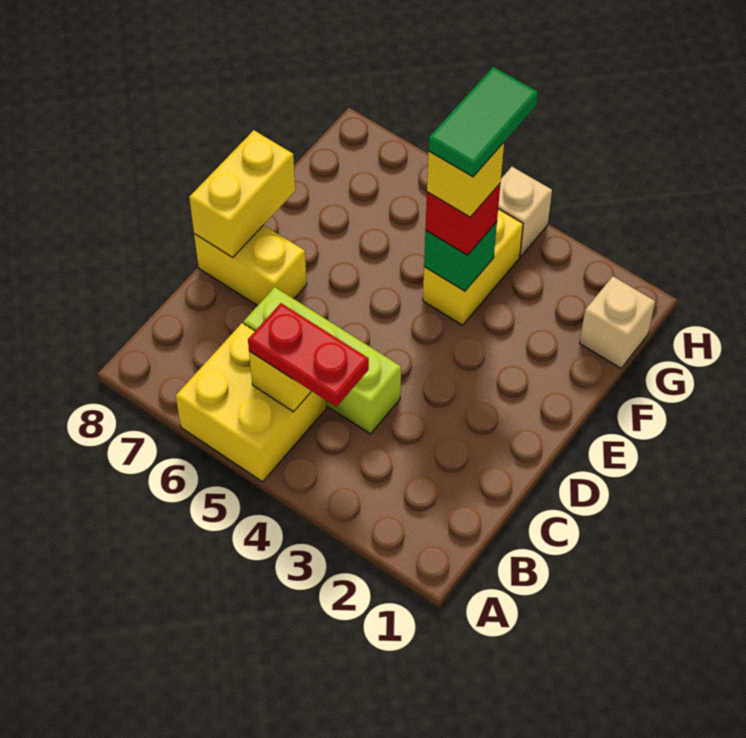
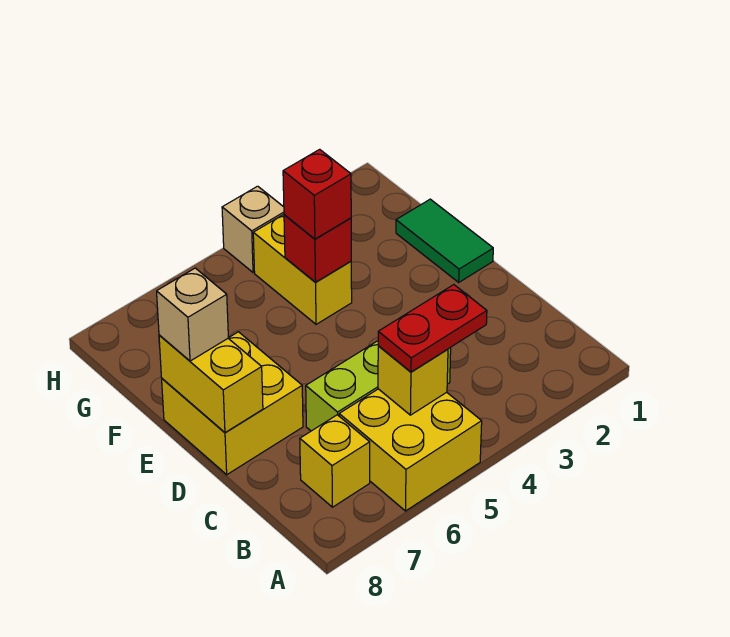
yellow 1x2 brick [194,225,307,306] -> yellow 2x2 brick [162,332,303,475]
green 1x1 brick [424,222,497,291] -> red 1x1 brick [284,215,351,282]
yellow 1x1 brick [427,143,504,217] -> yellow 1x1 brick moved to [300,415,370,507]
green 1x2 tile [428,67,538,177] -> green 1x2 tile moved to [396,199,493,282]
tan 1x1 brick [580,276,655,368] -> tan 1x1 brick moved to [157,268,228,361]

